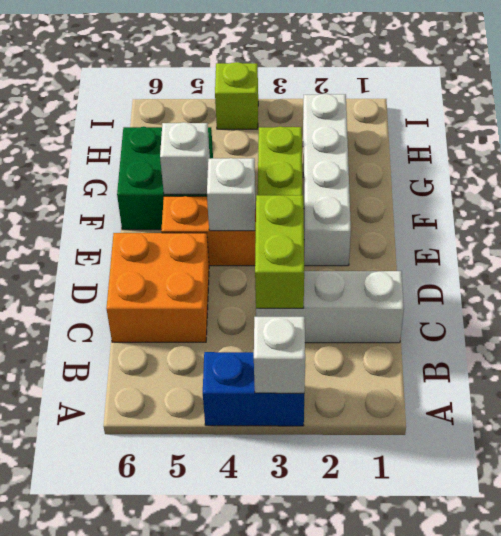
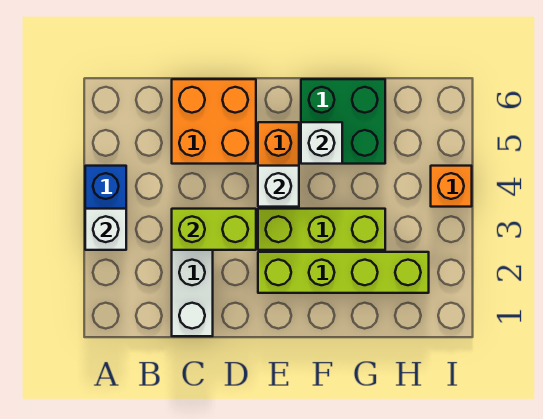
white 1x4 brick [303,94,351,266] -> lime 1x4 brick [258,252,429,293]
lime 1x1 brick [215,62,258,129] -> orange 1x1 brick [431,166,472,207]

